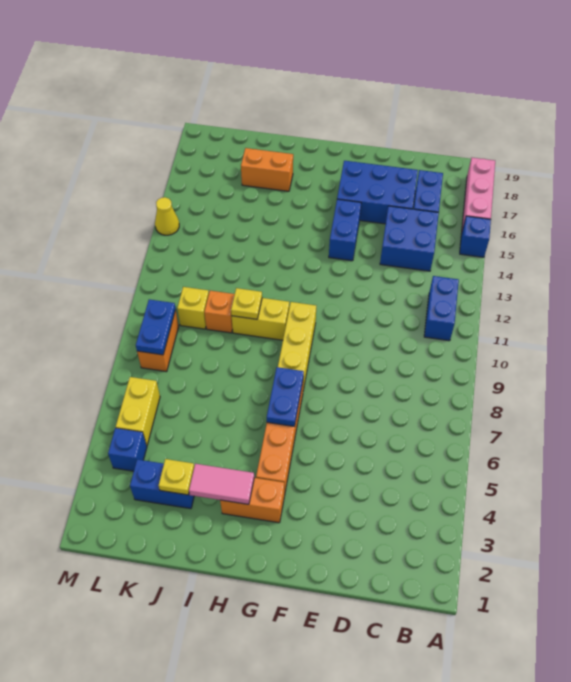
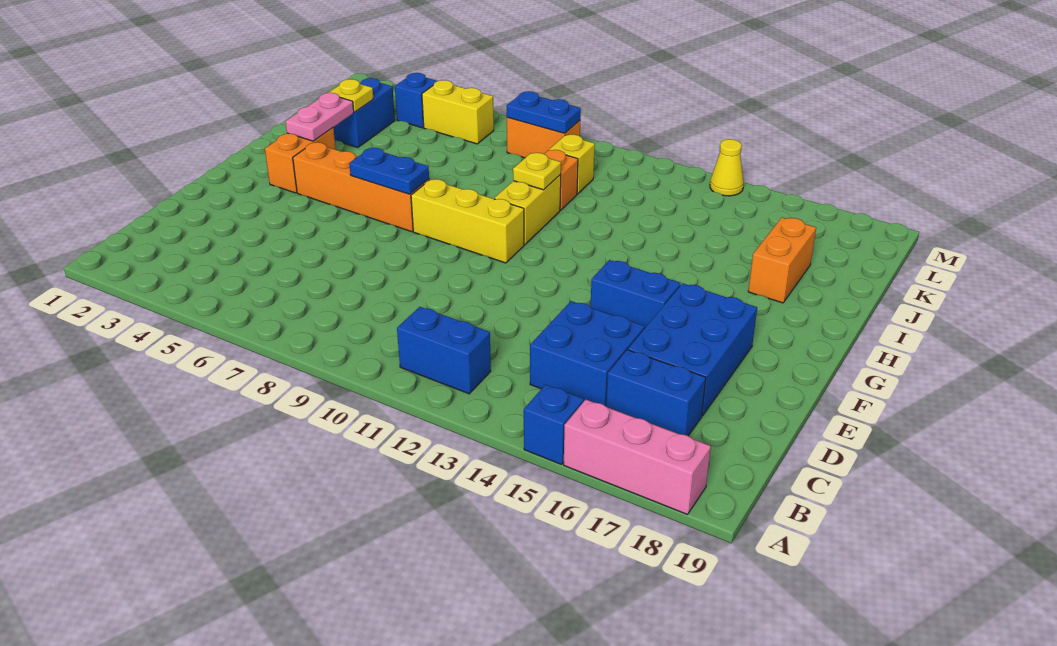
pink 1x2 tile [189,464,254,504] -> pink 1x2 plate [285,93,354,141]

